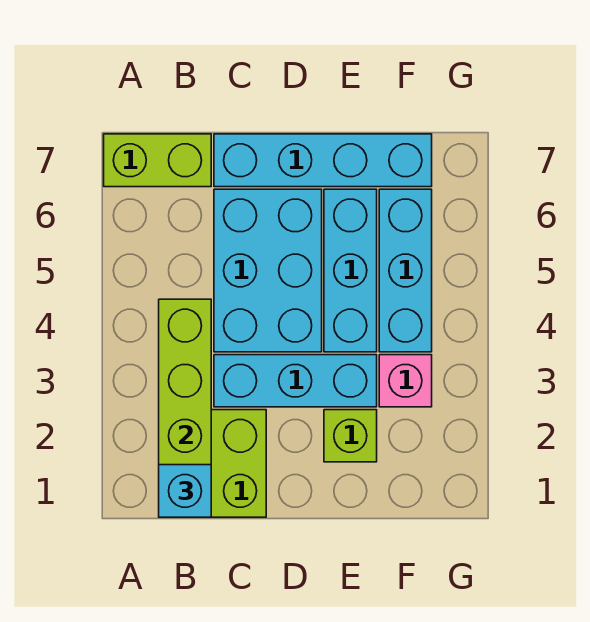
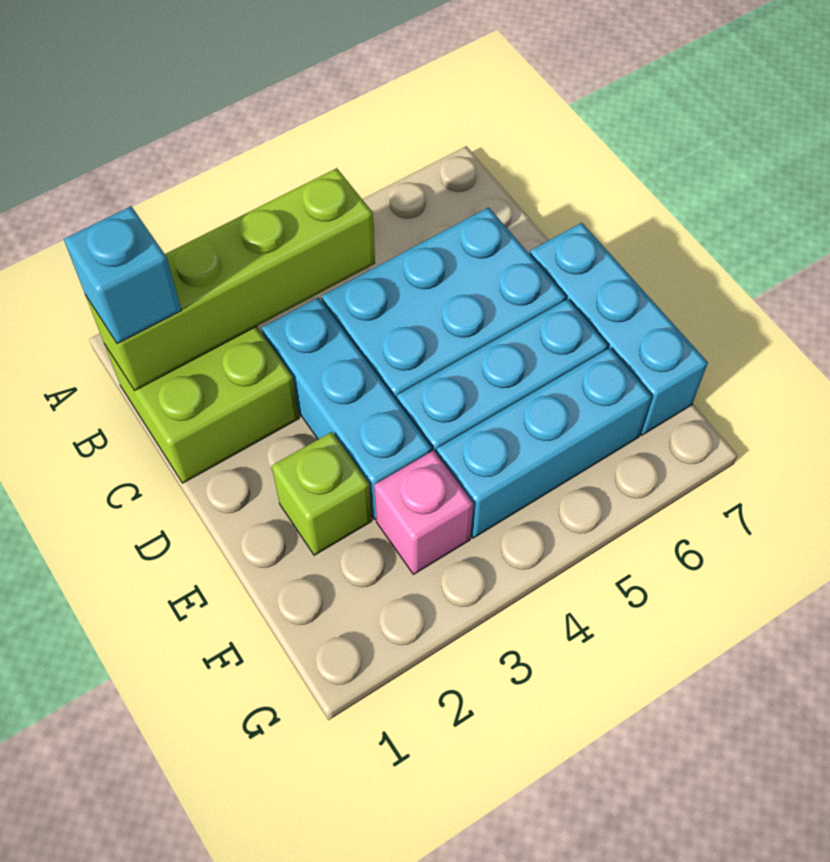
lime 1x2 brick [104,134,211,187] -> none
cyan 1x4 brick [214,134,432,187] -> cyan 1x3 brick [530,223,708,435]

